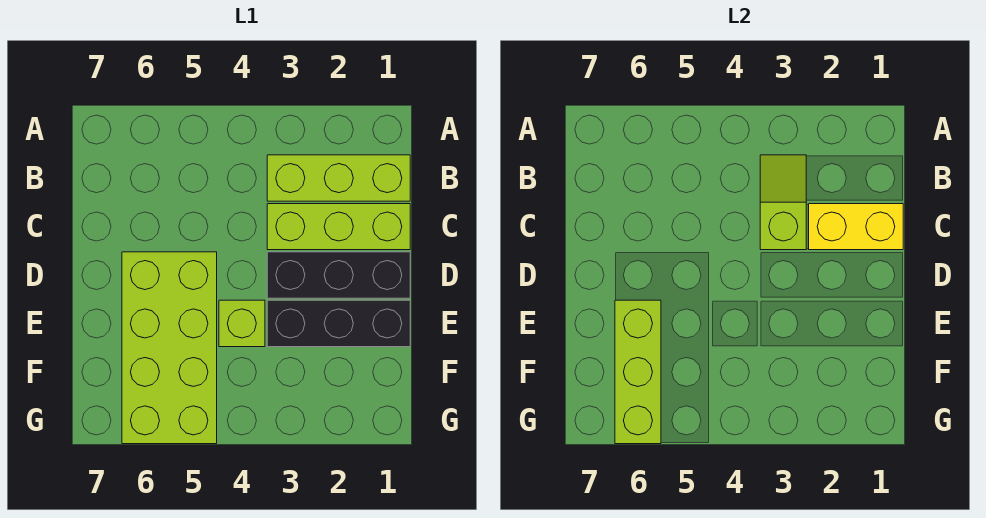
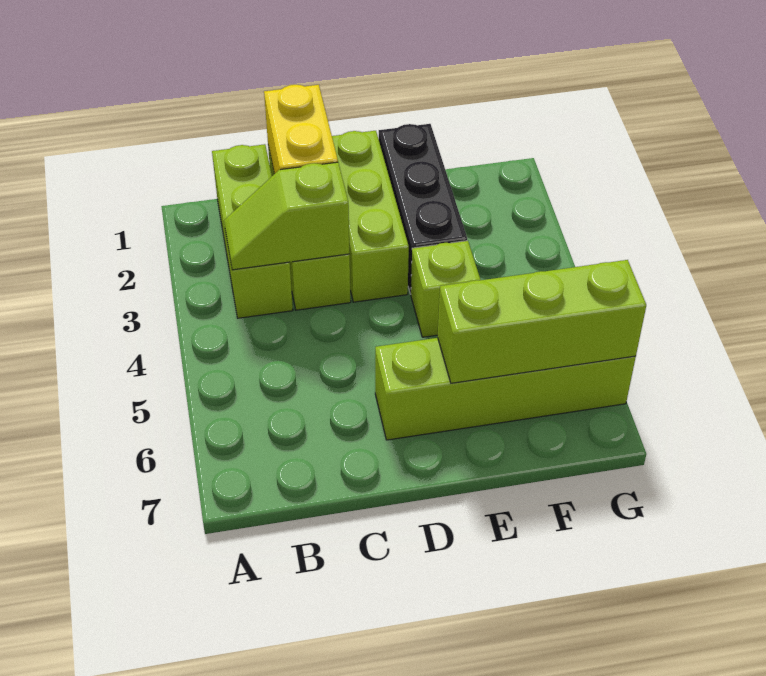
black 1x3 brick [267,252,410,298] -> lime 1x3 brick [332,131,409,302]
lime 2x4 brick [122,252,217,444] -> lime 1x4 brick [375,338,636,440]

